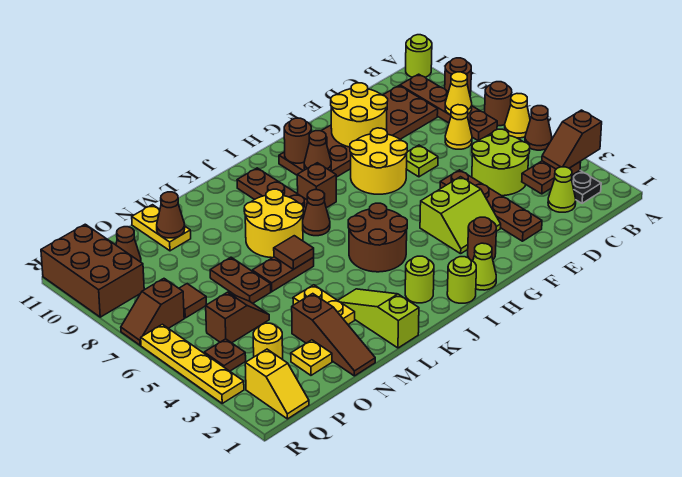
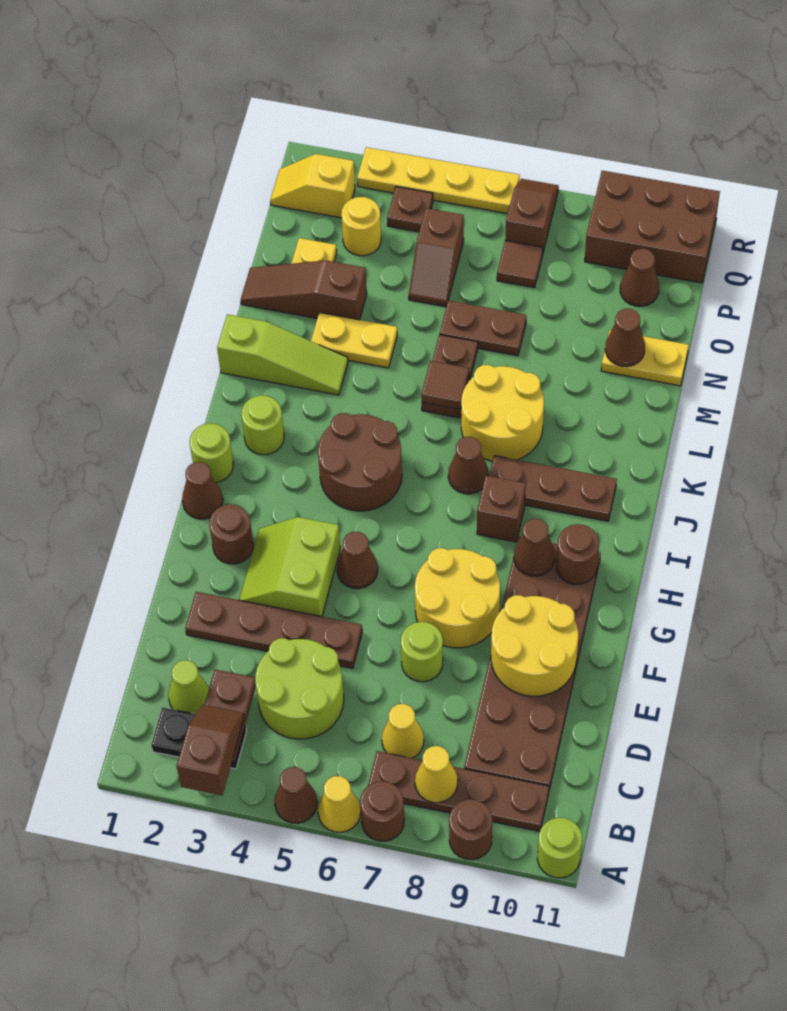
lime 1x1 plate [406,145,438,177] -> lime 1x1 round brick [401,622,443,682]
none -> brown 1x1 cone [337,532,378,589]
lime 1x1 cone [473,243,496,290] -> brown 1x1 cone [182,462,223,519]

